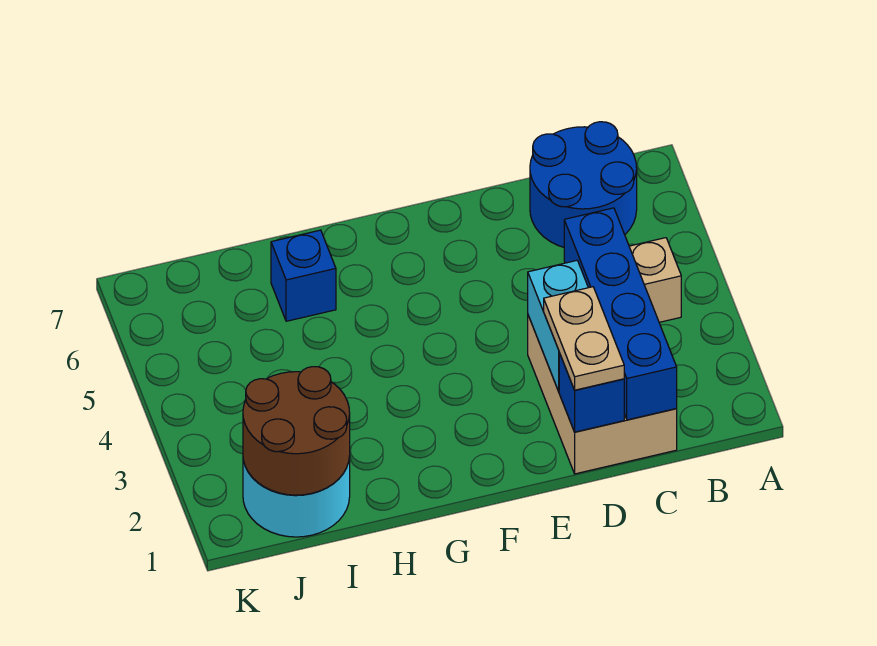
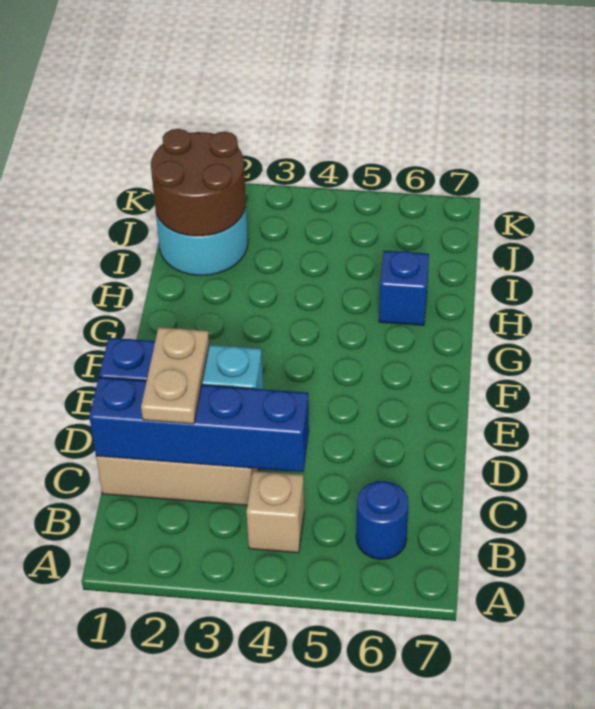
blue 2x2 round brick [530,122,637,247] -> blue 1x1 round brick [356,481,408,559]
tan 1x2 plate [544,287,624,390] -> tan 1x2 plate turned to [141,327,209,424]

